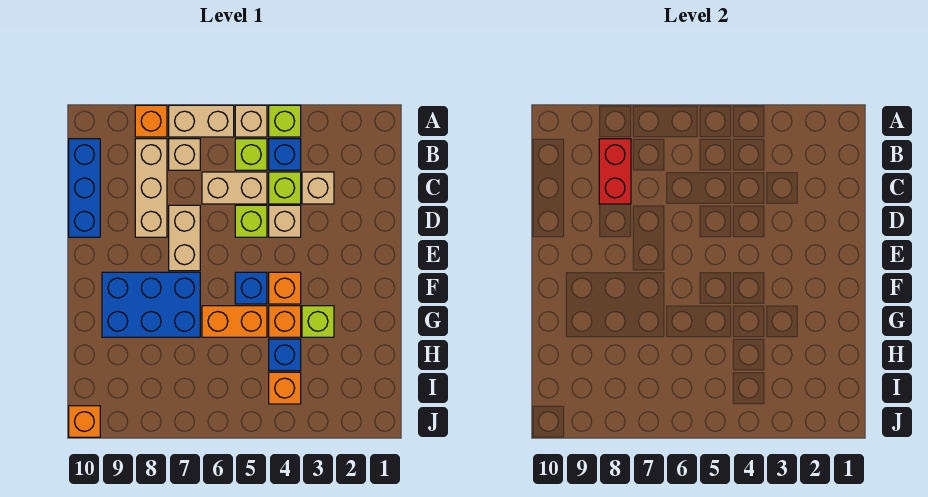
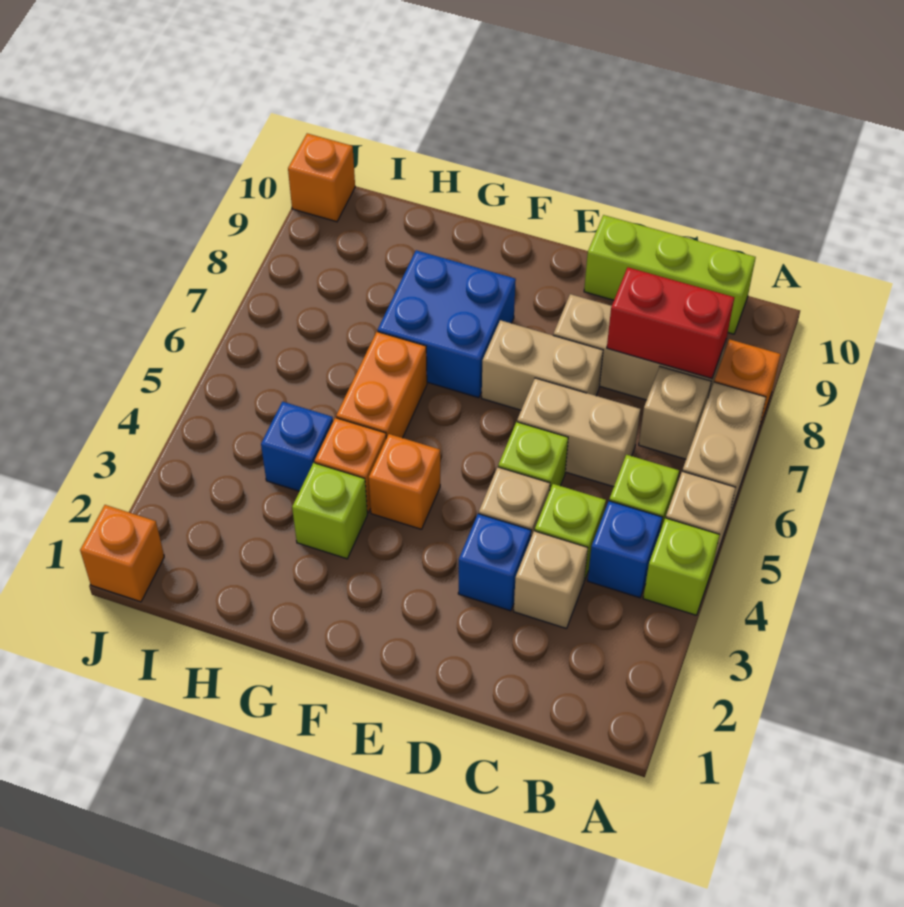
blue 1x3 brick [69,139,100,237] -> lime 1x3 brick [584,215,756,334]
tan 1x2 brick [202,172,267,204] -> tan 1x2 brick turned to [517,378,640,487]
blue 1x1 brick [235,272,267,304] -> blue 1x1 brick moved to [458,514,531,611]
blue 2x3 brick [102,272,200,337] -> blue 2x2 brick [378,250,516,398]
orange 1x1 brick [269,372,301,404] -> orange 1x1 brick moved to [80,505,164,602]

